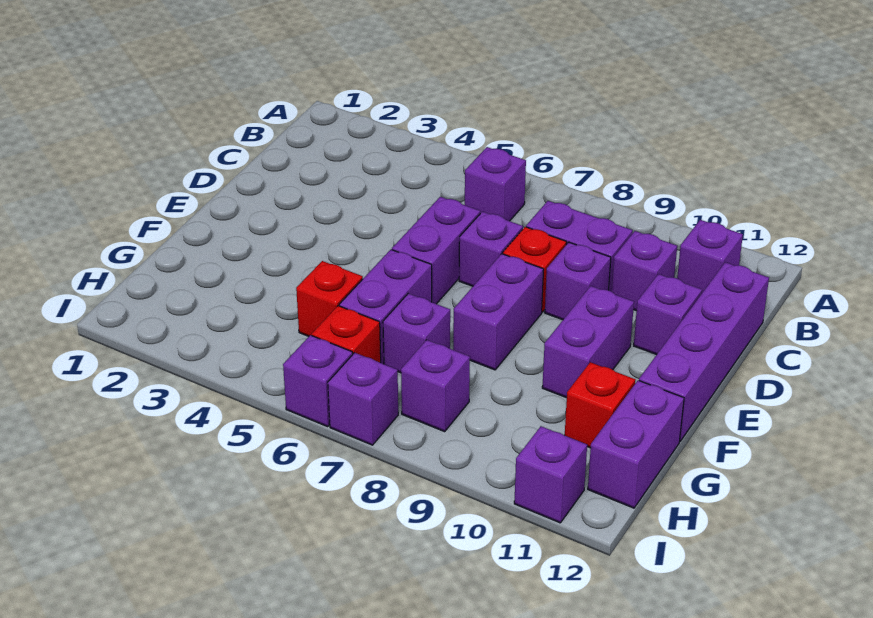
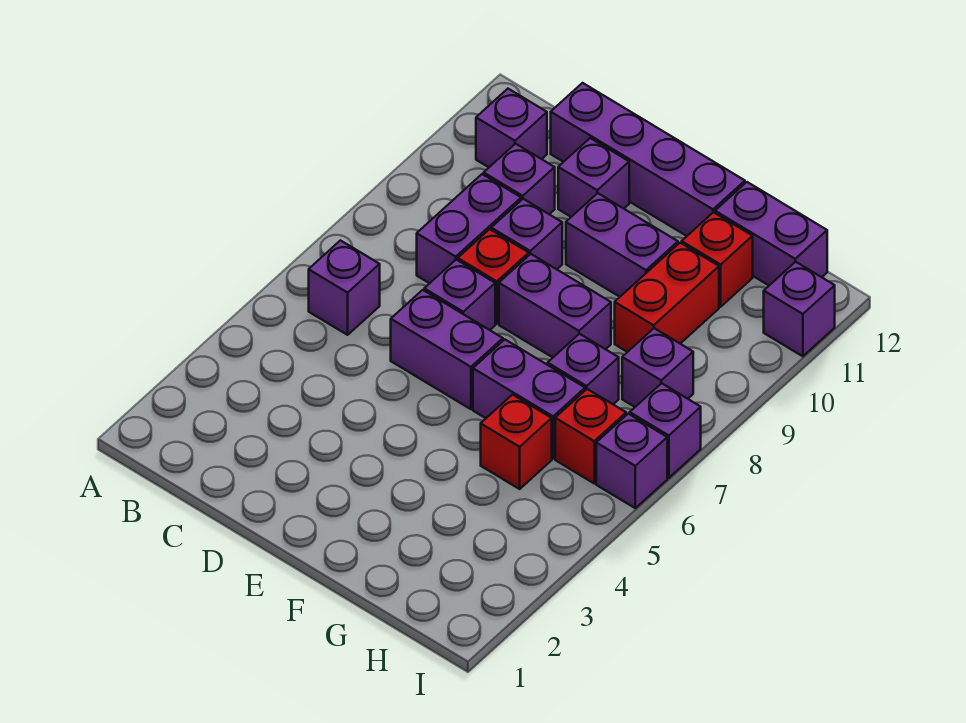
none -> red 1x2 brick [615,243,719,352]

